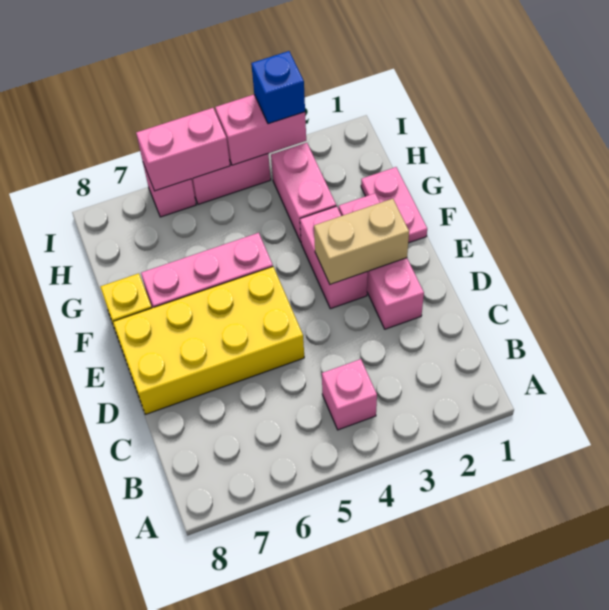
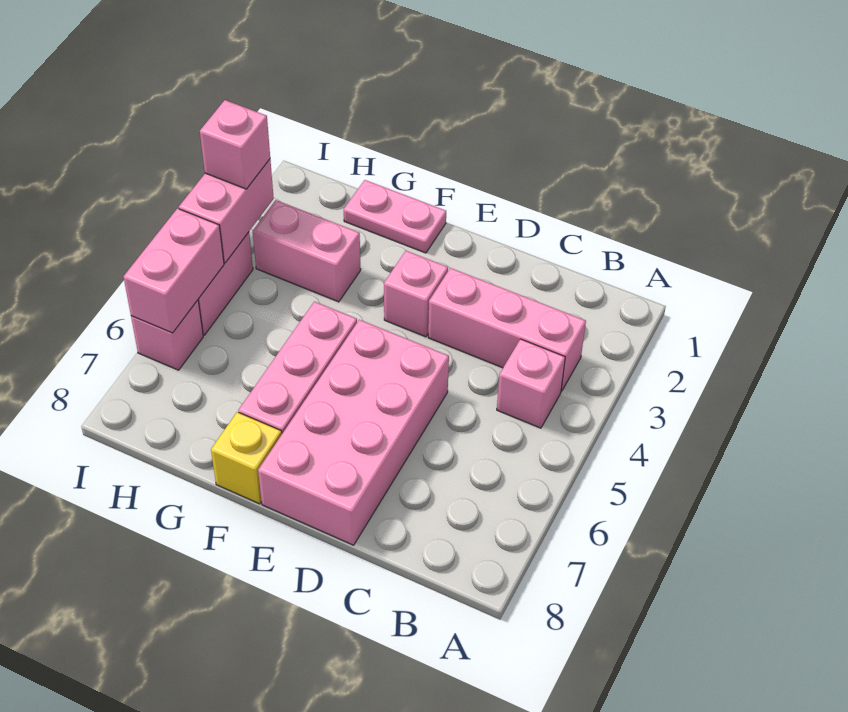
pink 1x3 brick [339,193,424,329] -> pink 1x3 brick moved to [428,268,586,391]
yellow 2x4 brick [113,267,304,414] -> pink 2x4 brick [258,320,449,545]
tan 1x2 brick [314,199,409,284] -> none
pink 1x2 brick [300,206,368,309] -> pink 1x1 brick [384,251,448,337]
blue 1x1 brick [251,51,305,124] -> pink 1x1 brick [200,100,270,189]

